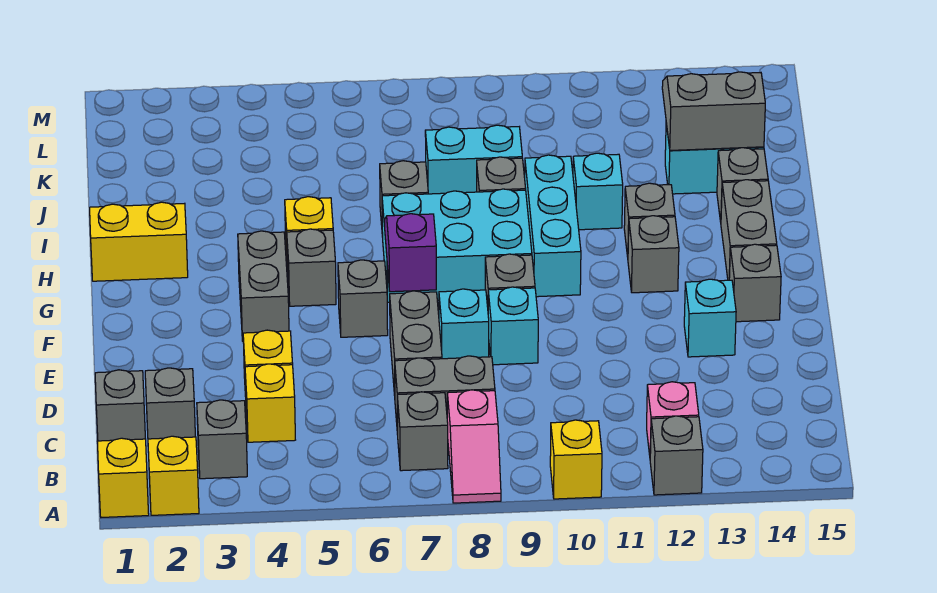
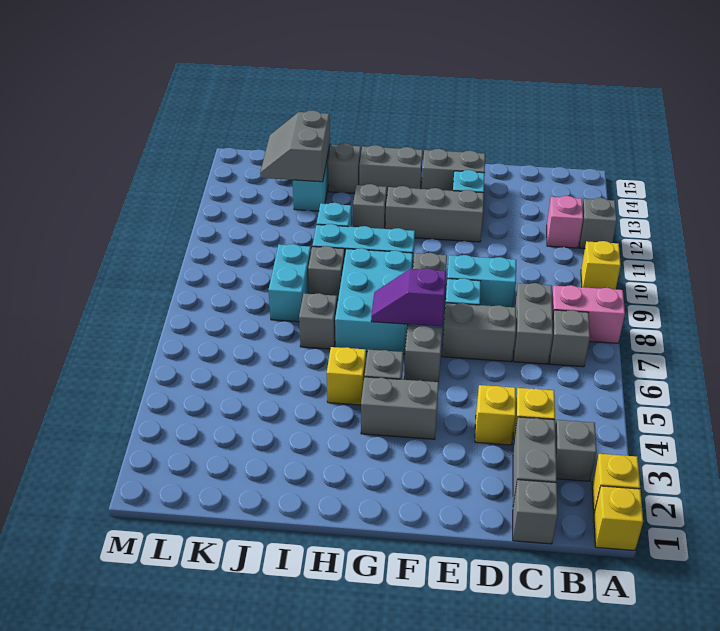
pink 1x2 slope [447,390,501,503] -> pink 1x2 brick [552,285,625,343]
grey 1x1 brick [145,368,195,439] -> grey 1x2 brick [513,417,557,504]
cyan 1x1 brick [488,287,538,365] -> cyan 1x2 brick [446,255,516,307]
grey 1x1 brick [729,244,781,322] -> grey 1x2 brick [422,149,485,191]
grey 1x1 brick [628,216,679,293] -> grey 1x3 brick [385,186,484,242]
yellow 1x2 brick [90,202,188,281] -> none

